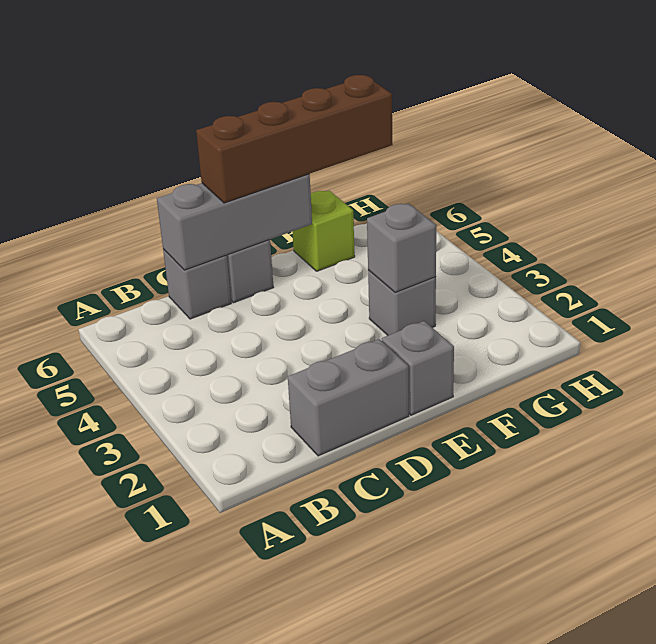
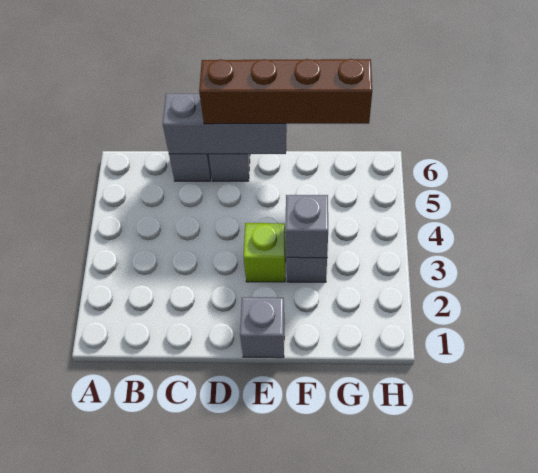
grey 1x2 brick [288,339,409,456] -> none
lime 1x1 brick [293,191,355,271] -> lime 1x1 brick moved to [244,223,286,282]

